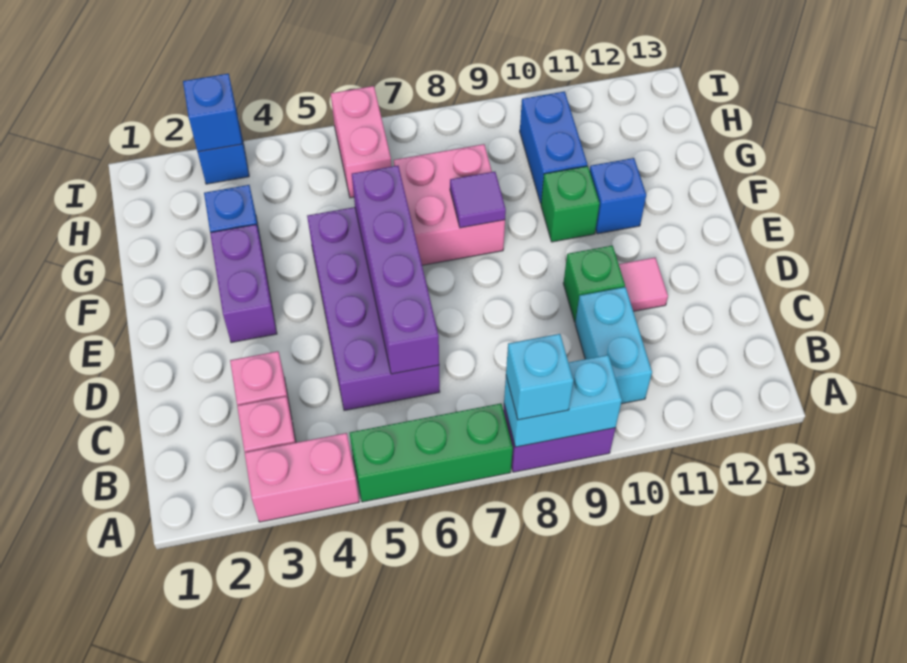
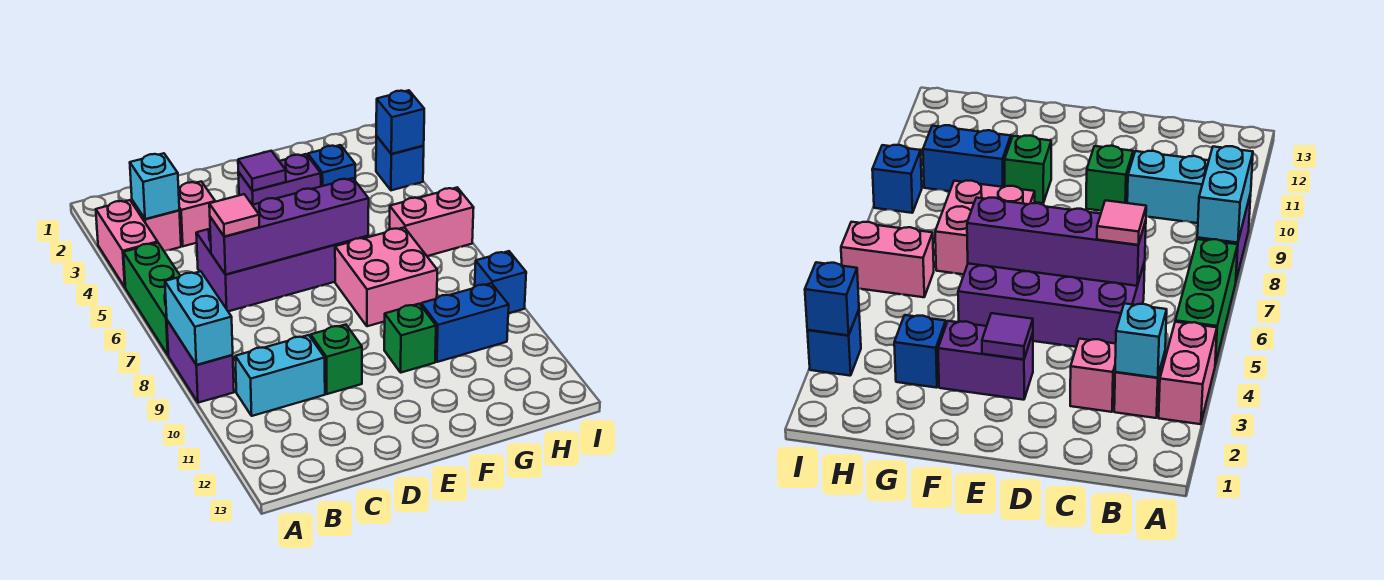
cyan 1x1 brick [506,334,573,420] -> cyan 1x1 brick moved to [130,153,179,219]
pink 1x1 tile [619,258,668,311] -> pink 1x1 tile moved to [209,194,259,237]
purple 1x1 tile [450,172,506,228] -> purple 1x1 tile moved to [238,151,286,191]
blue 1x1 brick [590,158,646,234] -> blue 1x1 brick moved to [475,251,526,313]

